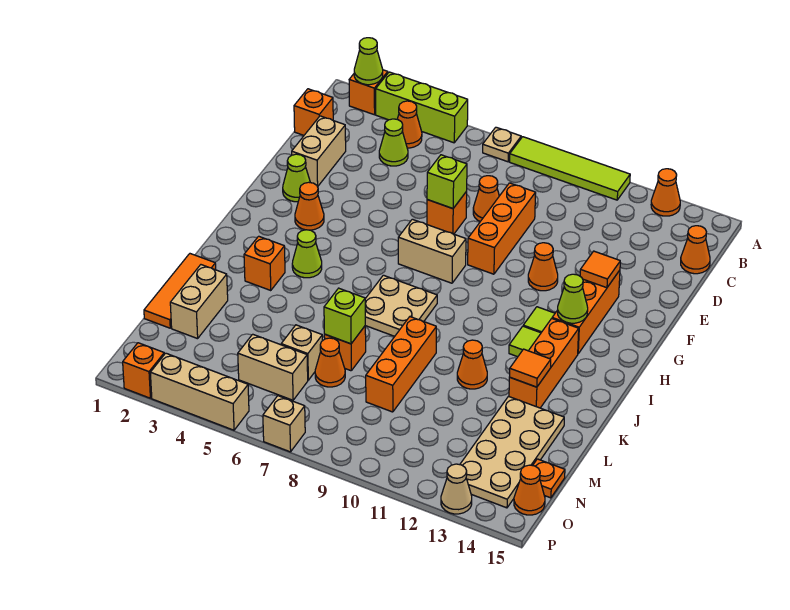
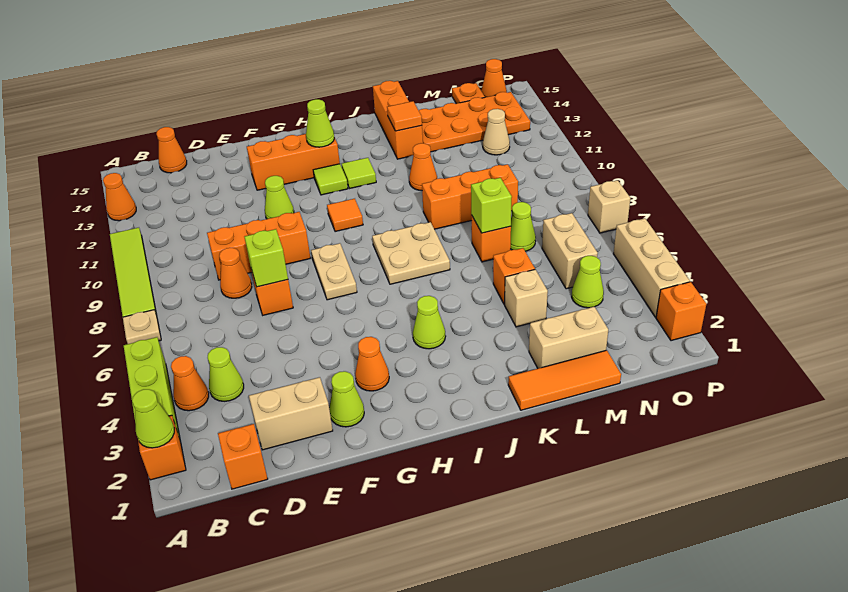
orange 1x1 cone [528,243,558,291] -> lime 1x1 cone [265,176,294,219]
orange 1x1 tile [580,251,620,288] -> orange 1x1 tile moved to [327,199,363,232]
tan 1x2 brick [398,219,466,283] -> tan 1x2 plate [311,243,357,300]
orange 1x3 brick [509,319,579,408] -> orange 1x3 brick turned to [373,81,423,159]
orange 1x1 brick [244,236,285,291] -> orange 1x1 brick moved to [493,248,535,304]
tan 2x4 plate [460,397,564,508] -> orange 2x4 plate [419,92,530,152]
tan 1x1 brick [281,325,322,380] -> tan 1x1 brick moved to [505,270,548,327]
orange 1x1 cone [315,338,345,387] -> lime 1x1 cone [510,202,536,251]
none -> lime 1x1 cone [572,256,604,308]
tan 1x1 cone [441,464,472,514] -> tan 1x1 cone moved to [483,109,510,155]

